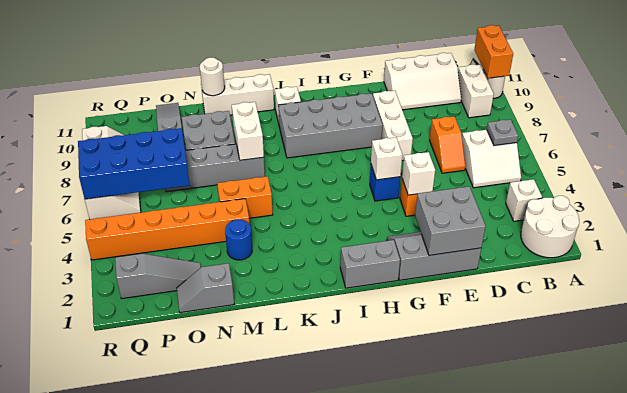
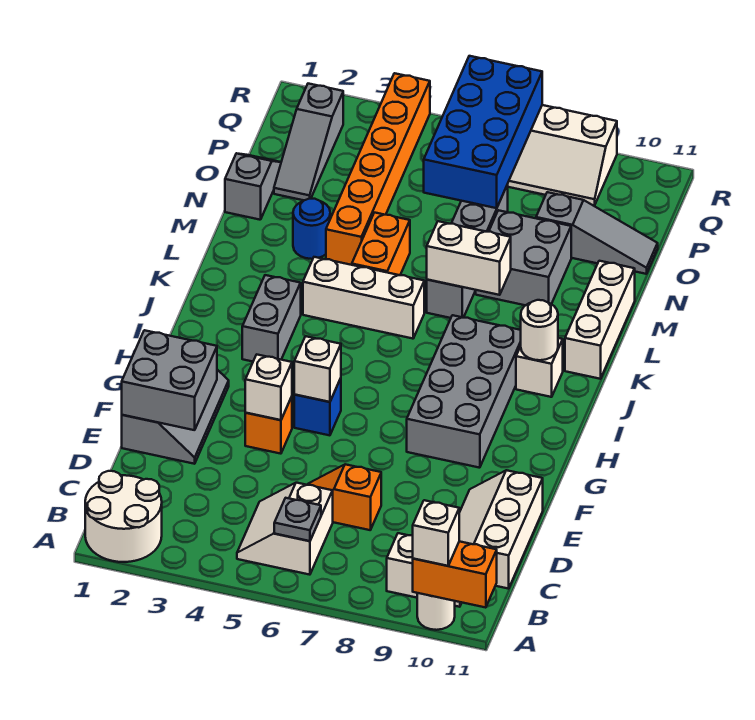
white 1x1 brick [506,179,542,221] -> white 1x1 brick moved to [413,500,459,566]
white 1x3 brick [373,91,413,161] -> white 1x3 brick moved to [303,257,424,339]
grey 1x2 brick [340,240,400,288] -> grey 1x2 brick moved to [242,275,301,362]
white 1x1 round brick [200,57,225,96] -> white 1x1 round brick moved to [521,300,558,360]

